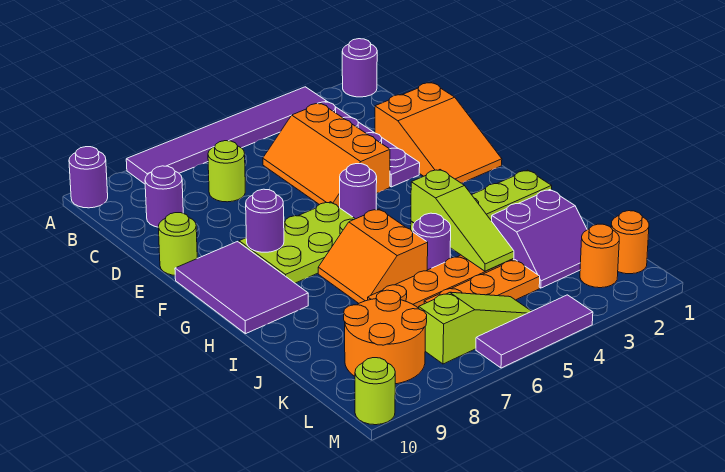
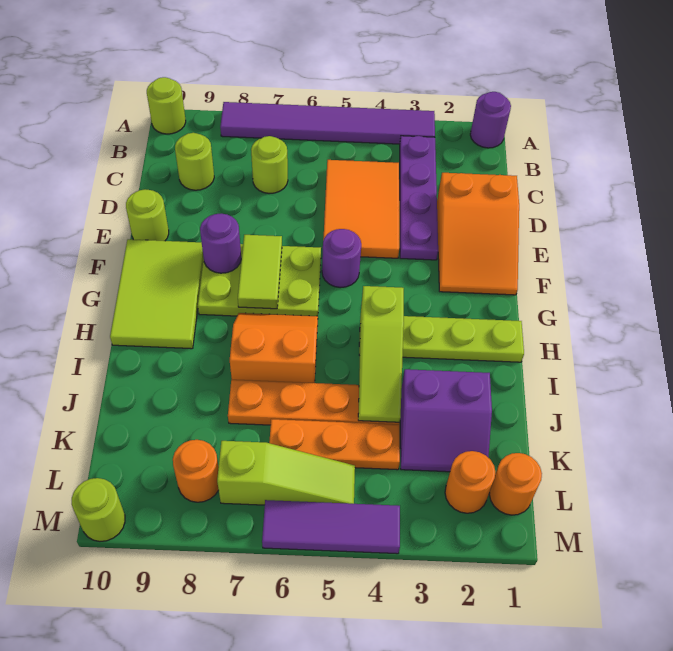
purple 1x1 round brick [69,147,108,208] -> lime 1x1 round brick [147,77,186,134]
orange 2x3 slope [263,103,390,208] -> orange 2x3 tile [323,160,399,258]
purple 1x1 round brick [145,166,183,227] -> lime 1x1 round brick [175,133,214,190]
none -> lime 1x2 tile [238,235,282,309]
purple 2x3 tile [175,242,308,334] -> lime 2x3 tile [110,239,204,349]
orange 2x2 slope [318,209,428,303] -> orange 2x2 slope turned to [230,313,318,383]
purple 1x1 round brick [413,213,451,270] -> none
orange 2x2 round brick [344,290,427,384] -> orange 1x1 round brick [173,440,219,502]

